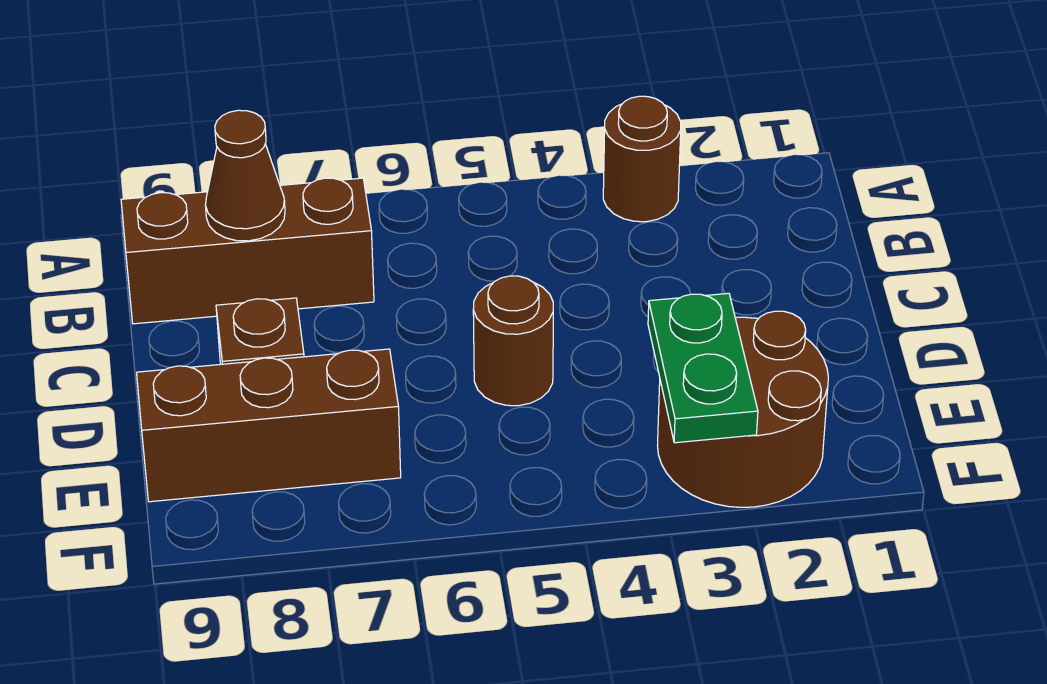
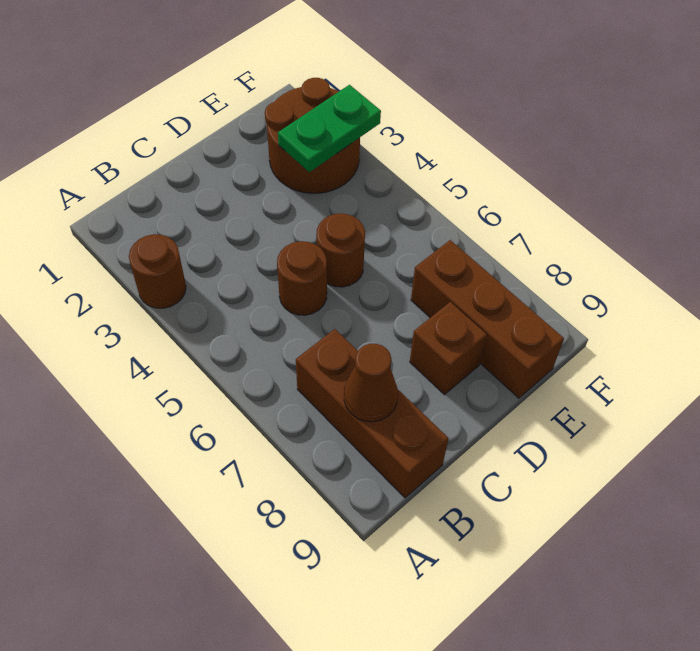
none -> brown 1x1 round brick [277,241,327,315]

